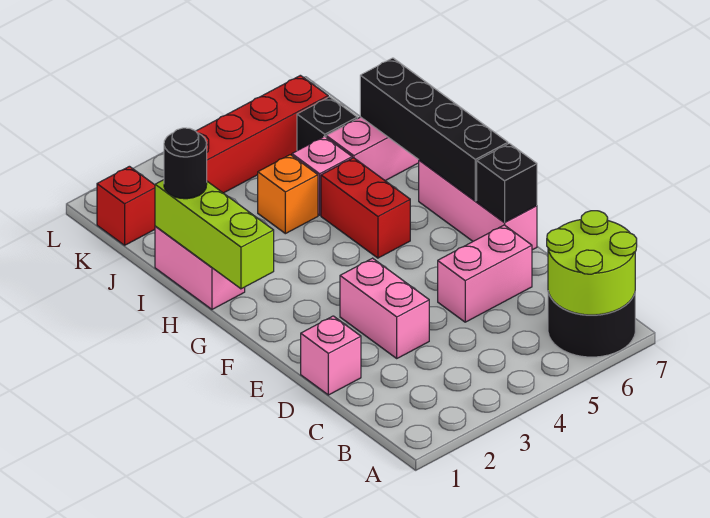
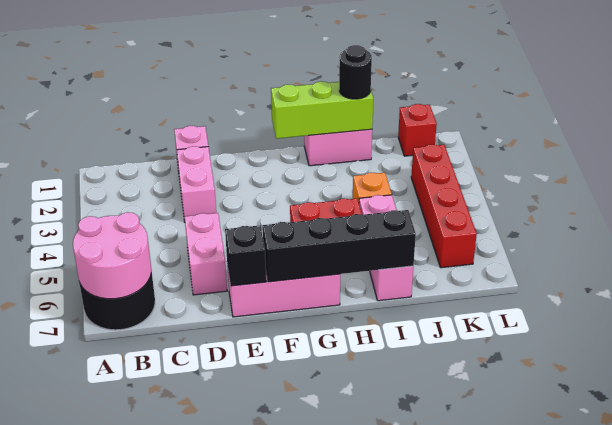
lime 2x2 round brick [547,211,637,315] -> pink 2x2 round brick [73,212,151,299]
pink 1x2 brick [340,258,429,358] -> pink 1x2 brick turned to [177,146,216,222]
black 1x1 brick [297,97,357,151] -> none

